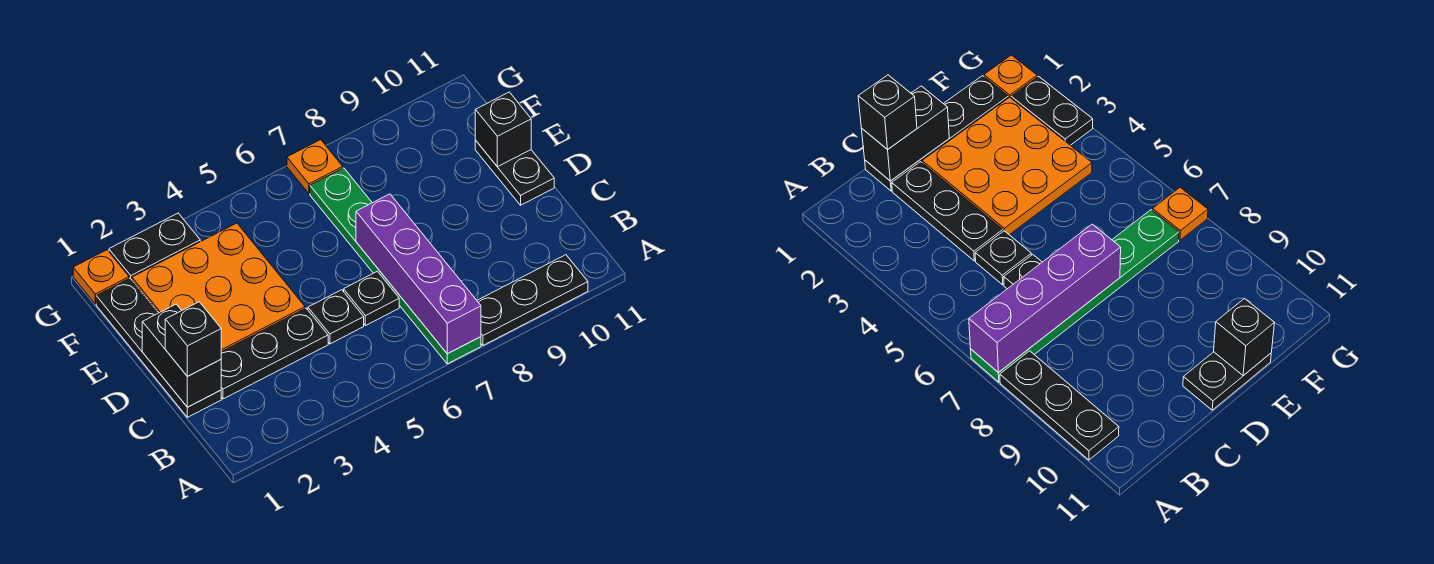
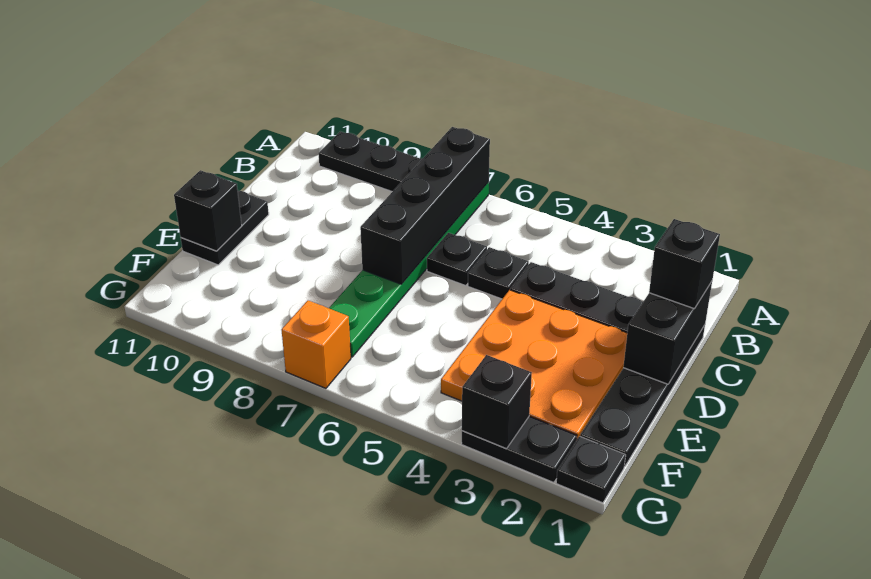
purple 1x4 brick [356,194,481,354] -> black 1x4 brick [360,127,490,284]
orange 1x1 plate [73,250,129,304] -> black 1x1 plate [556,436,626,503]
none -> black 1x1 brick [462,355,532,449]
orange 1x1 plate [287,140,343,194] -> orange 1x1 brick [282,301,351,388]

